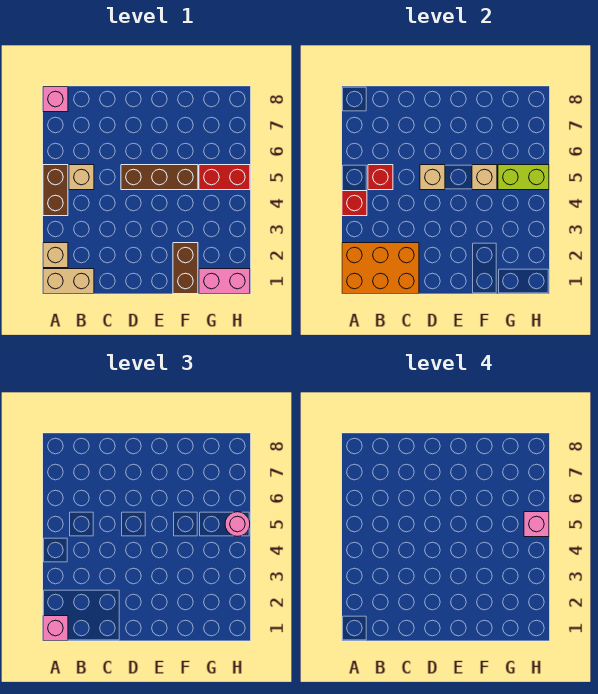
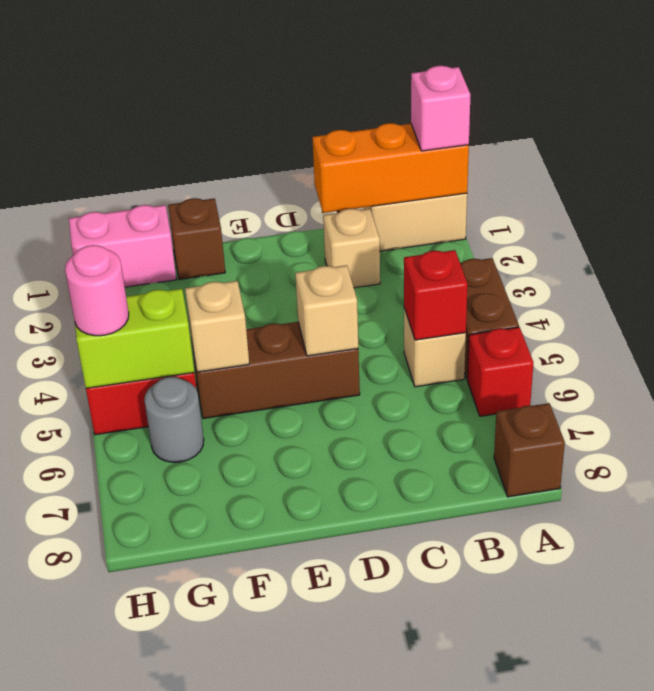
orange 2x3 brick [342,243,419,294] -> orange 1x3 brick [312,123,469,213]
tan 1x1 brick [43,243,68,268] -> tan 1x1 brick moved to [323,209,380,288]
red 1x1 brick [342,191,367,216] -> red 1x1 brick moved to [467,327,533,416]
pink 1x1 brick [43,87,68,112] -> brown 1x1 brick [494,403,565,497]
brown 1x2 brick [173,243,198,294] -> brown 1x1 brick [168,198,225,279]
none -> grey 1x1 round brick [145,377,204,462]
pink 1x1 brick [524,512,549,537] -> none

